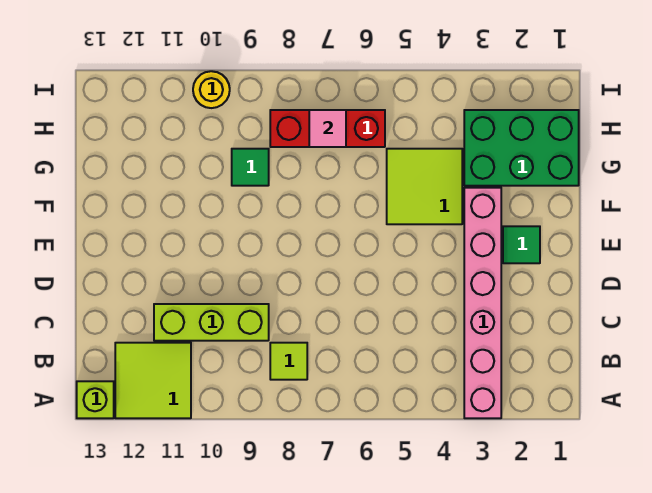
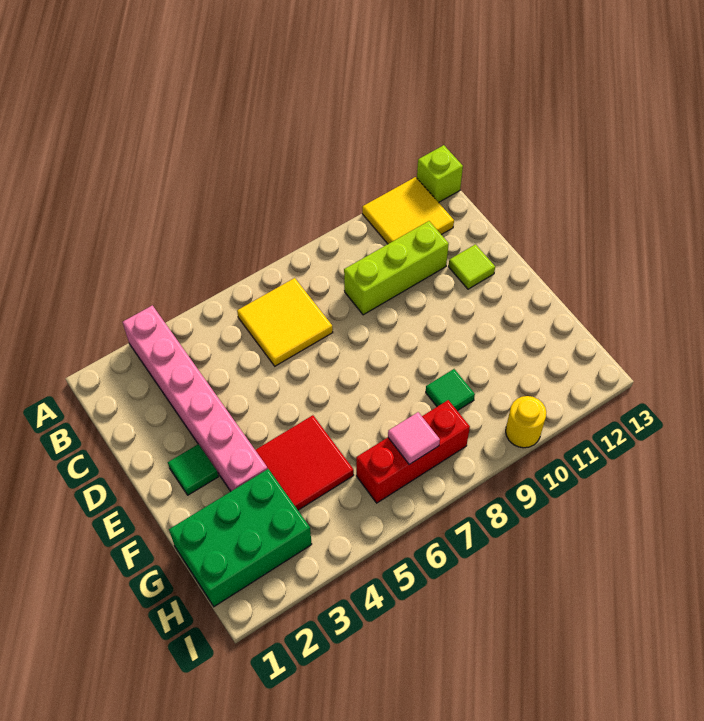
lime 2x2 tile [115,343,191,418] -> yellow 2x2 tile [362,177,454,244]
none -> yellow 2x2 tile [237,278,333,366]
lime 1x1 tile [270,343,307,380] -> lime 1x1 tile moved to [449,244,495,289]
lime 2x2 tile [387,149,462,224] -> red 2x2 tile [256,415,354,510]

